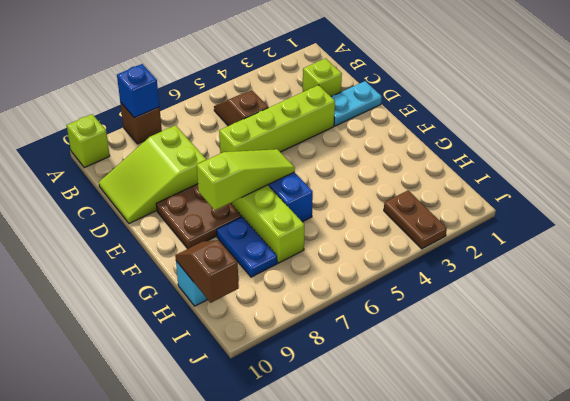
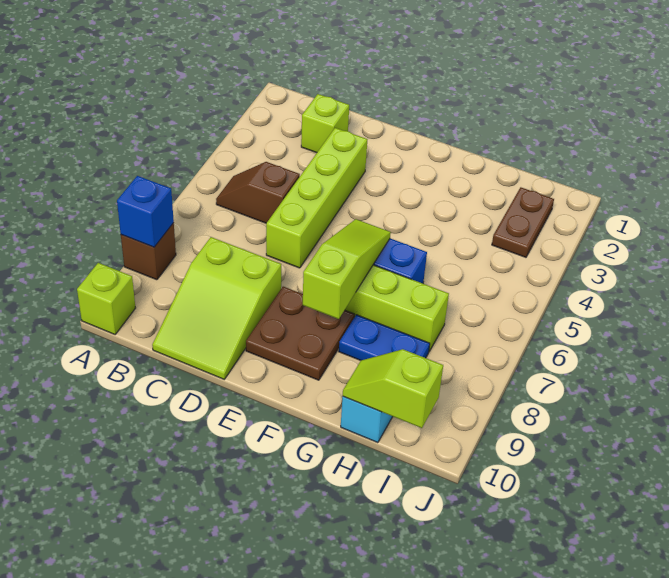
cyan 1x2 plate [331,81,382,126] -> none
brown 1x2 slope [175,240,239,303] -> lime 1x2 slope [343,349,443,428]
brown 1x2 plate [384,191,447,249] -> brown 1x2 plate turned to [492,187,554,257]

